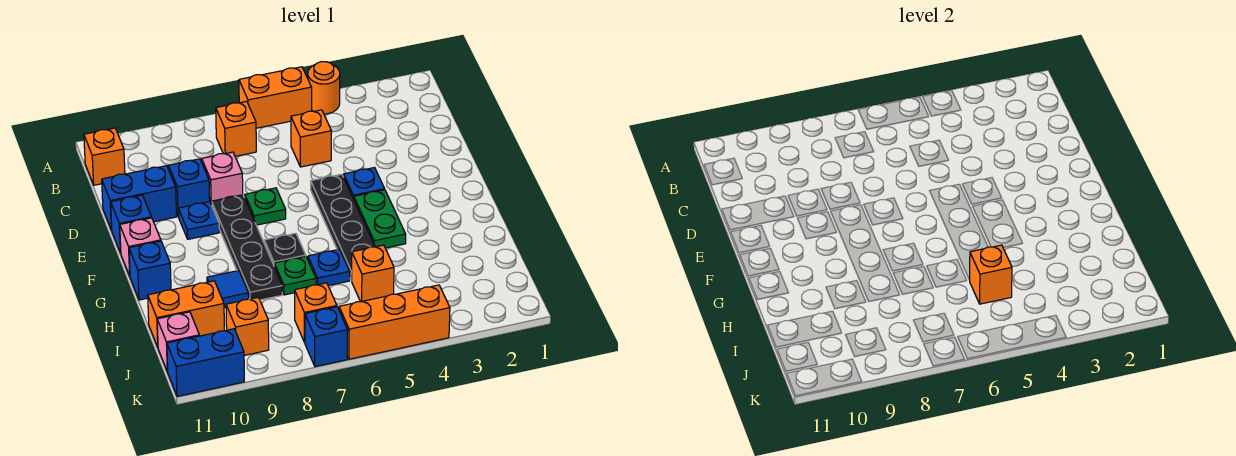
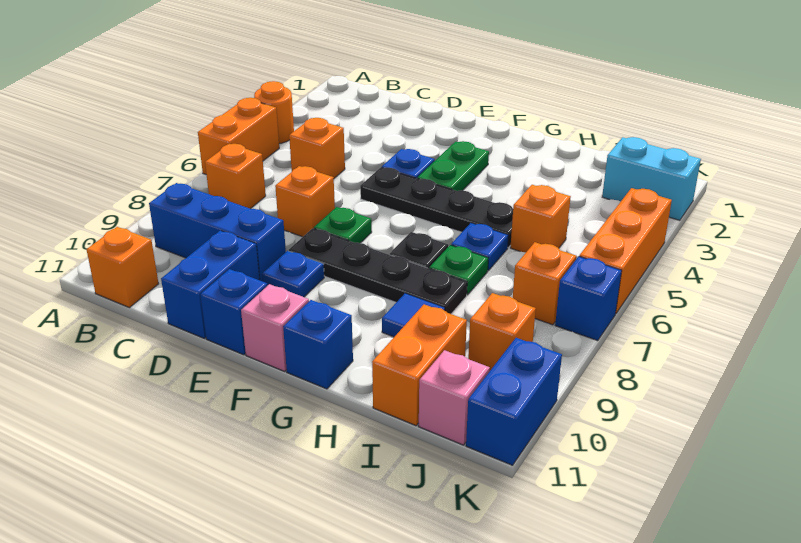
pink 1x1 brick [202,152,243,205] -> none
blue 1x1 brick [168,159,210,217] -> blue 1x3 brick [149,183,286,282]
green 1x2 plate [354,190,406,248] -> green 1x2 plate turned to [417,141,489,191]
orange 1x1 brick [970,245,1012,304] -> orange 1x1 brick moved to [275,166,335,237]
none -> cyan 1x2 brick [602,137,701,220]

